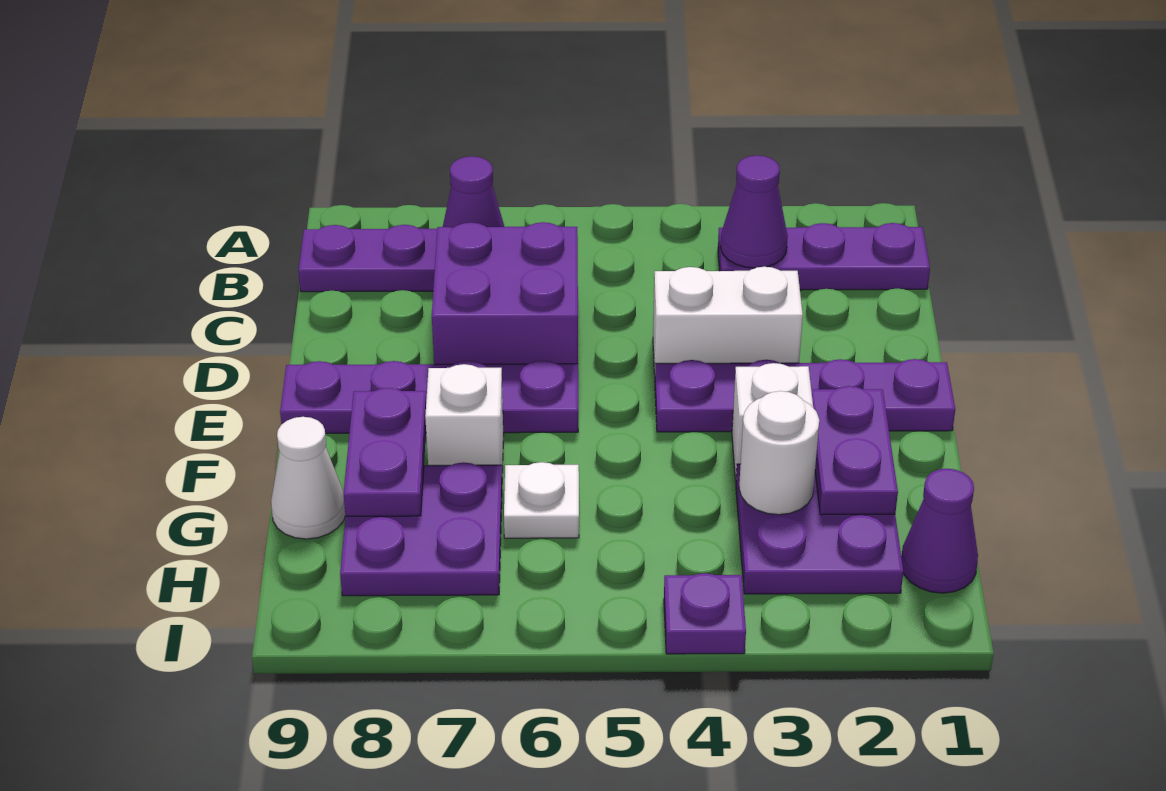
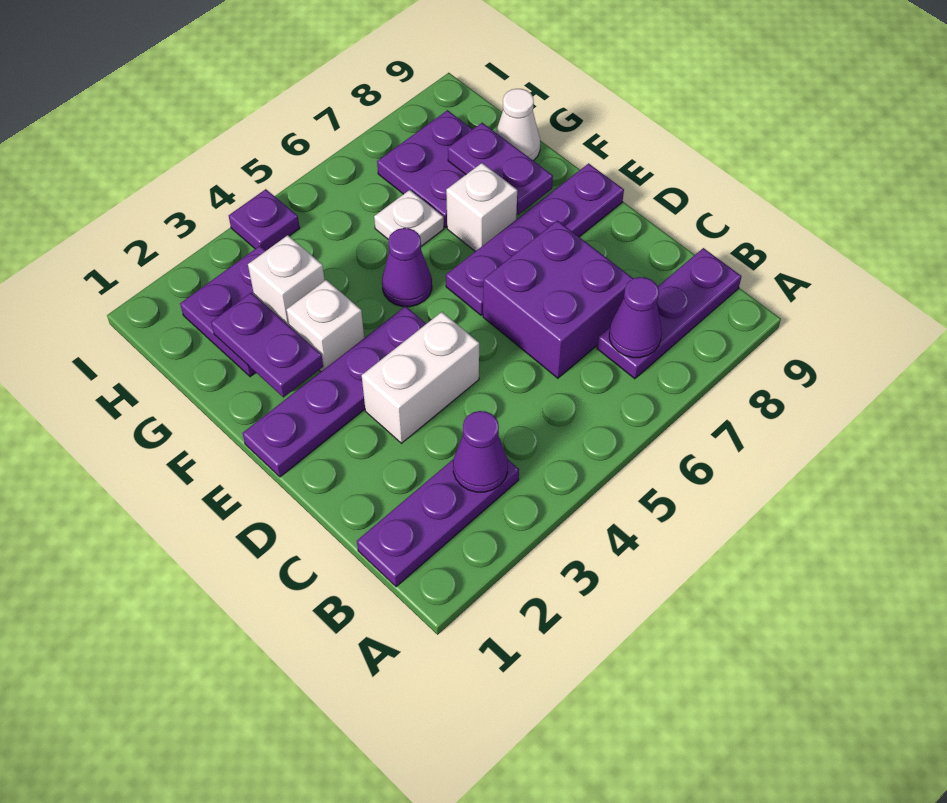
white 1x1 round brick [739,391,819,515] -> white 1x1 brick [248,235,325,325]
purple 1x1 cone [901,469,978,593] -> purple 1x1 cone moved to [382,228,432,307]

